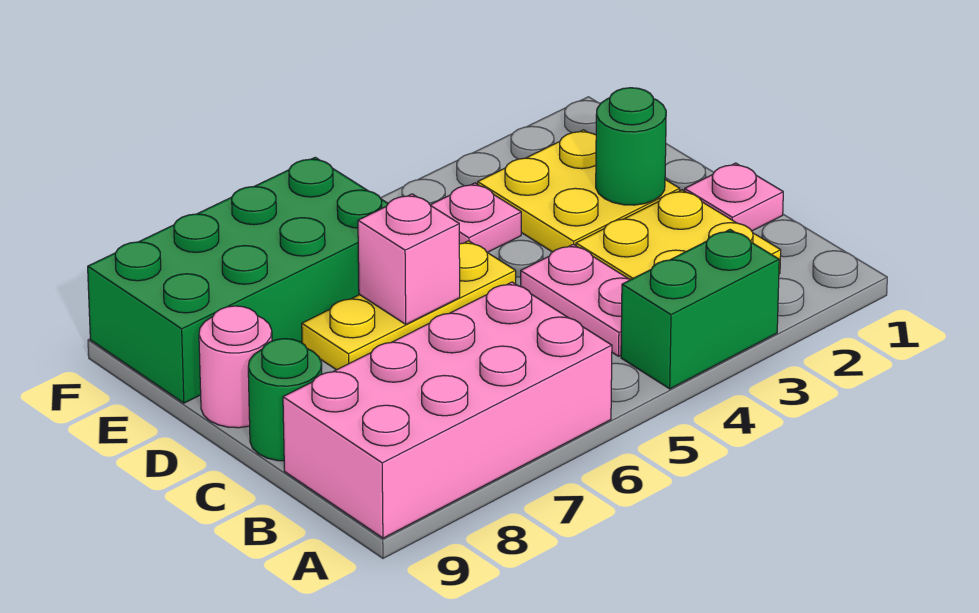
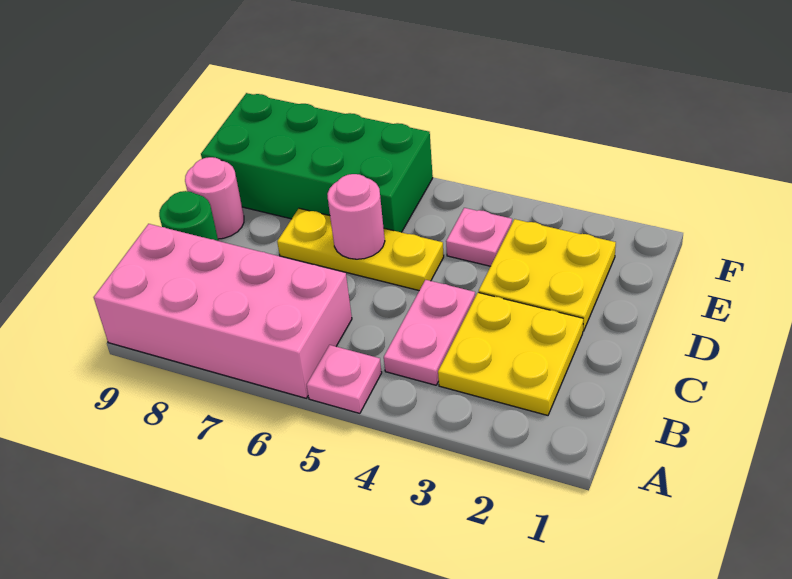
green 1x2 brick [621,230,779,389] -> none
pink 1x1 plate [685,163,783,231] -> pink 1x1 plate moved to [307,345,382,413]
green 1x1 round brick [596,88,666,205] -> none
pink 1x1 brick [358,194,460,324] -> pink 1x1 round brick [327,174,385,259]

